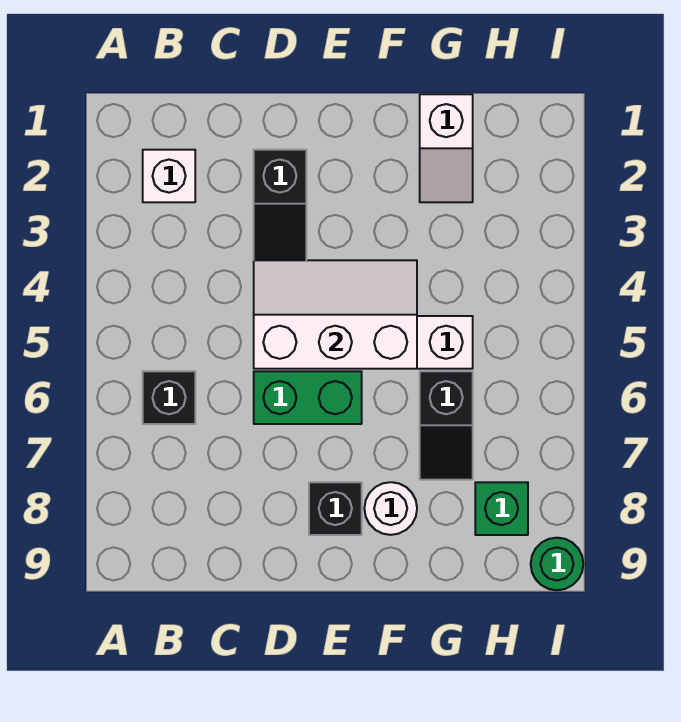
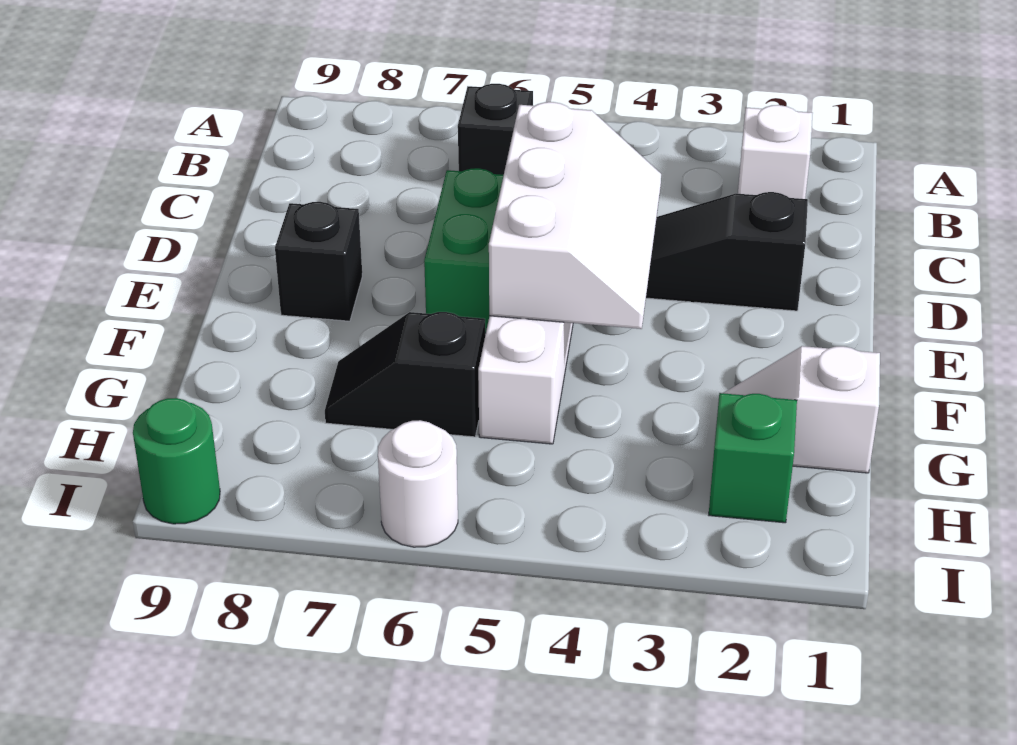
white 1x1 round brick [364,482,417,535] -> white 1x1 round brick moved to [378,420,458,547]
green 1x1 brick [475,482,528,535] -> green 1x1 brick moved to [709,393,797,523]

